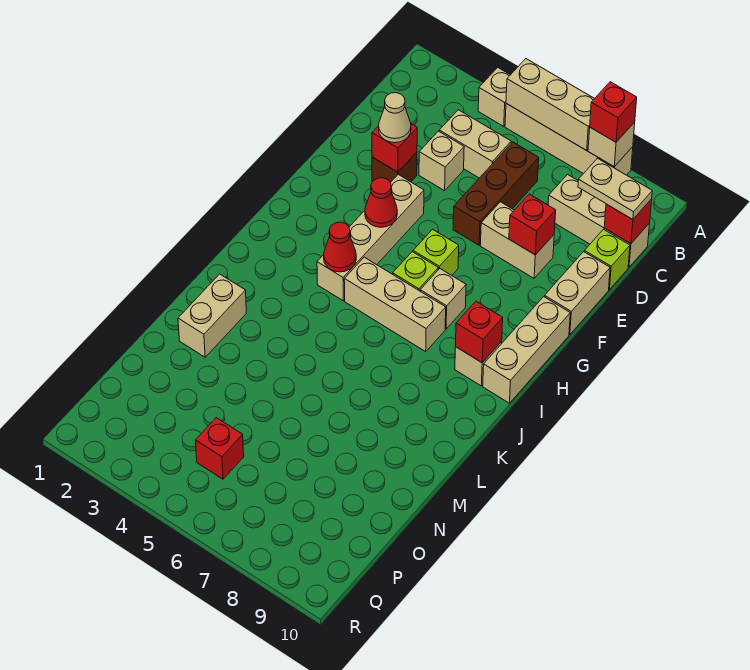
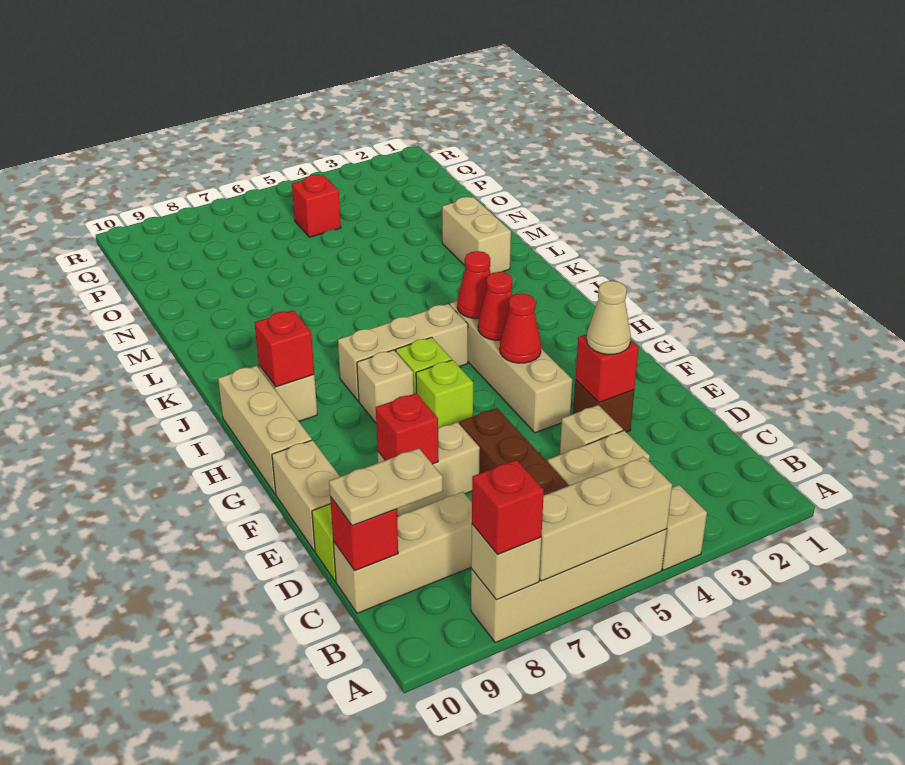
none -> red 1x1 cone [478,272,513,340]

